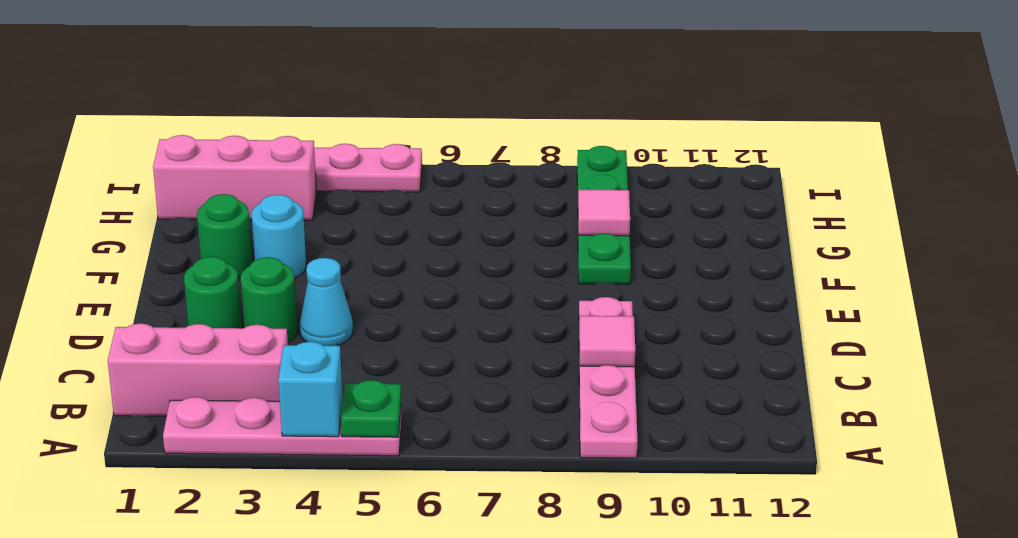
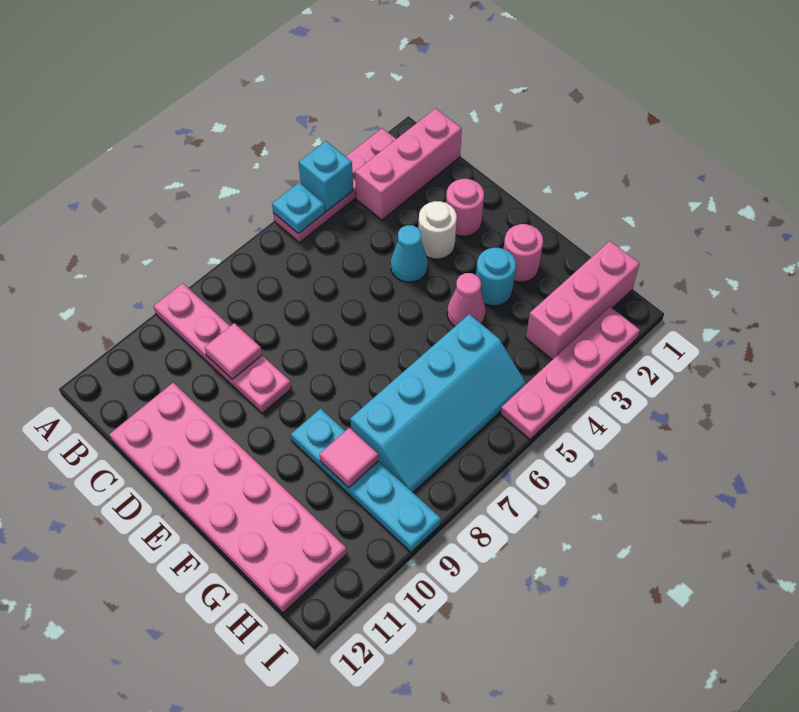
green 1x1 plate [341,380,401,437] -> cyan 1x1 plate [272,182,325,234]
none -> pink 2x6 plate [109,383,347,613]
green 1x1 round brick [184,257,242,328] -> pink 1x1 round brick [446,179,484,236]
green 1x1 round brick [240,257,297,342] -> white 1x1 round brick [419,201,457,259]
green 1x1 round brick [197,194,252,278] -> pink 1x1 round brick [504,224,543,282]
none -> pink 1x1 cone [447,273,486,326]
green 1x4 plate [577,146,631,285] -> cyan 1x4 plate [291,409,441,552]
none -> cyan 2x4 slope [350,314,526,492]

